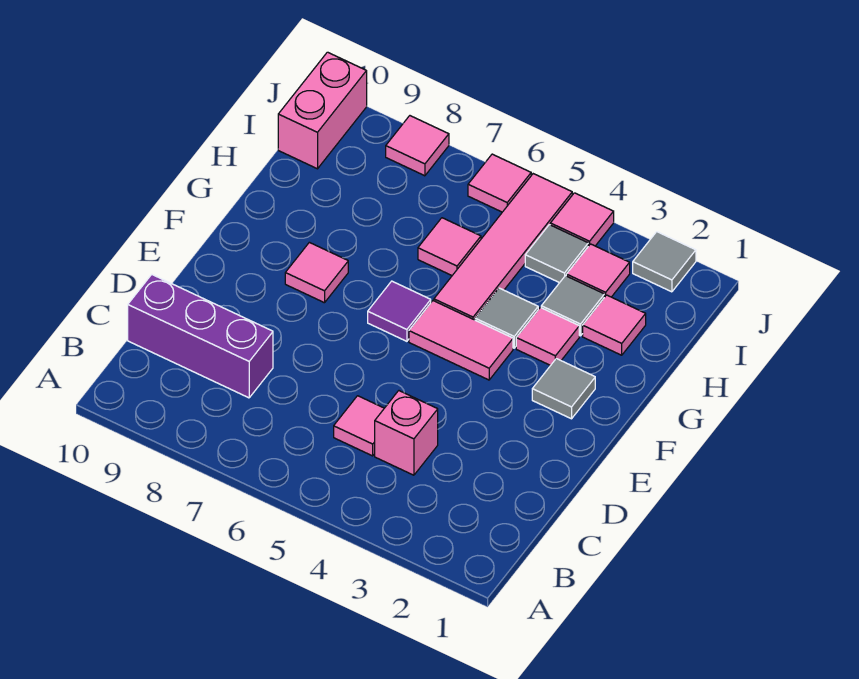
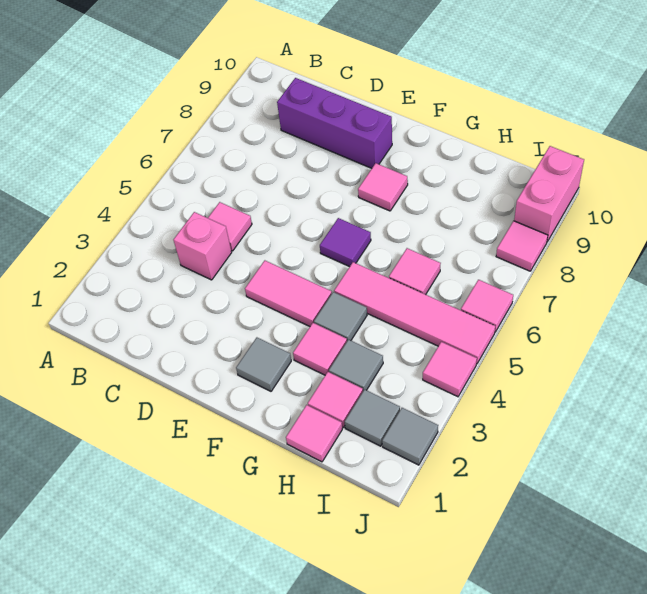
purple 1x3 brick [128,275,273,398] -> purple 1x3 brick turned to [277,78,392,168]
pink 1x2 tile [409,301,513,380] -> pink 1x2 tile turned to [245,261,332,326]
pink 1x1 tile [566,244,630,297] -> pink 1x1 tile moved to [286,405,342,462]
grey 1x1 tile [525,225,588,283] -> grey 1x1 tile moved to [345,390,400,446]
pink 1x2 brick [278,52,367,169] -> pink 1x2 brick turned to [514,146,584,242]

